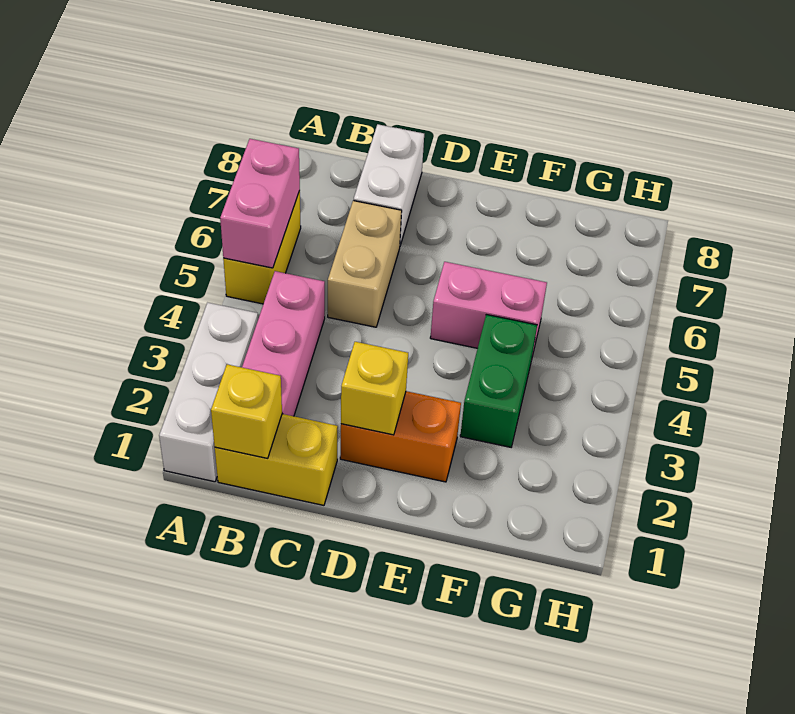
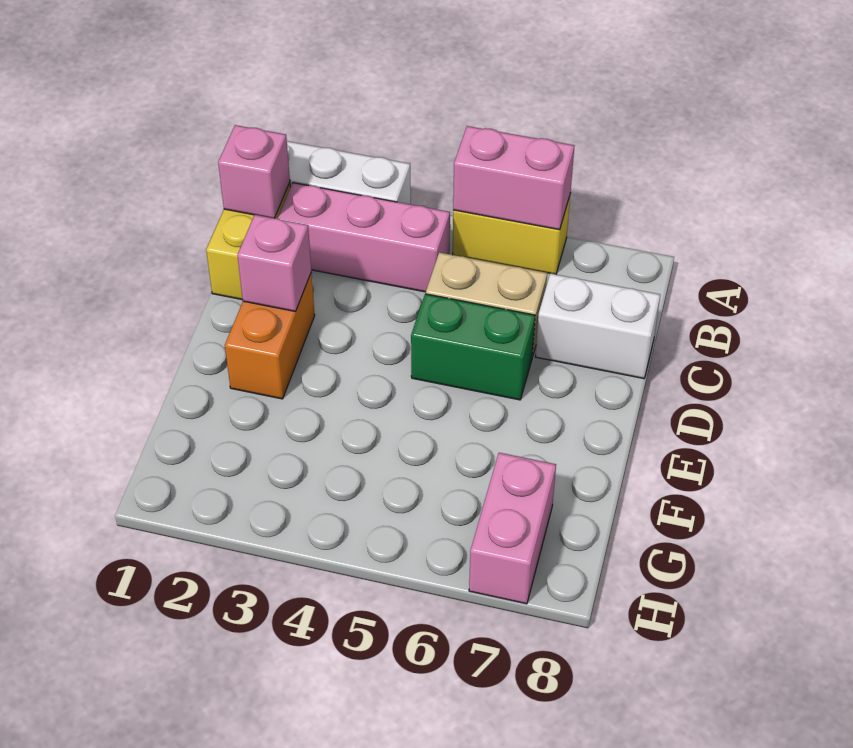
yellow 1x1 brick [211,364,282,458] -> pink 1x1 brick [218,125,290,218]
yellow 1x1 brick [341,342,408,435] -> pink 1x1 brick [237,215,311,312]
pink 1x2 brick [430,262,547,356] -> pink 1x2 brick moved to [469,453,556,604]
green 1x2 brick [460,314,537,447] -> green 1x2 brick moved to [411,294,535,400]

